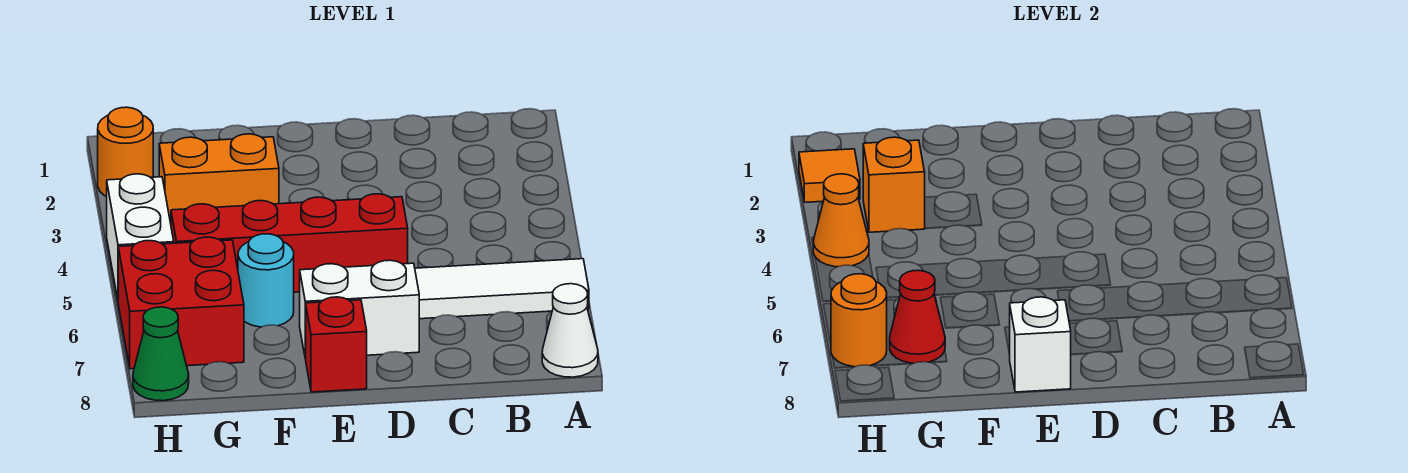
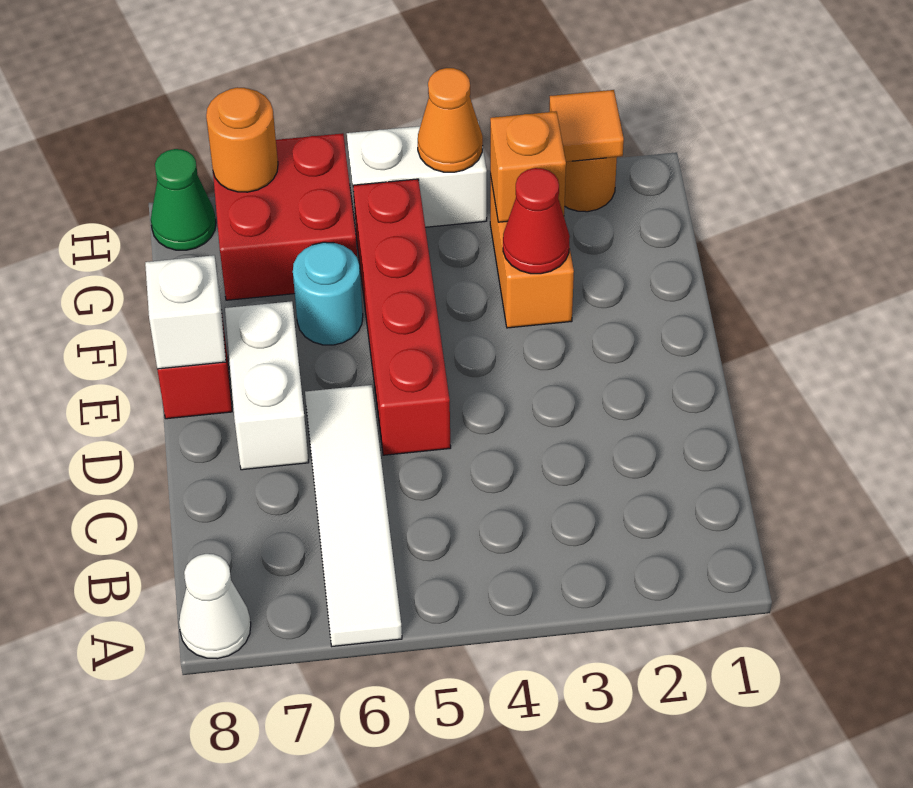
red 1x1 cone [890,270,945,363] -> red 1x1 cone moved to [503,168,570,274]

